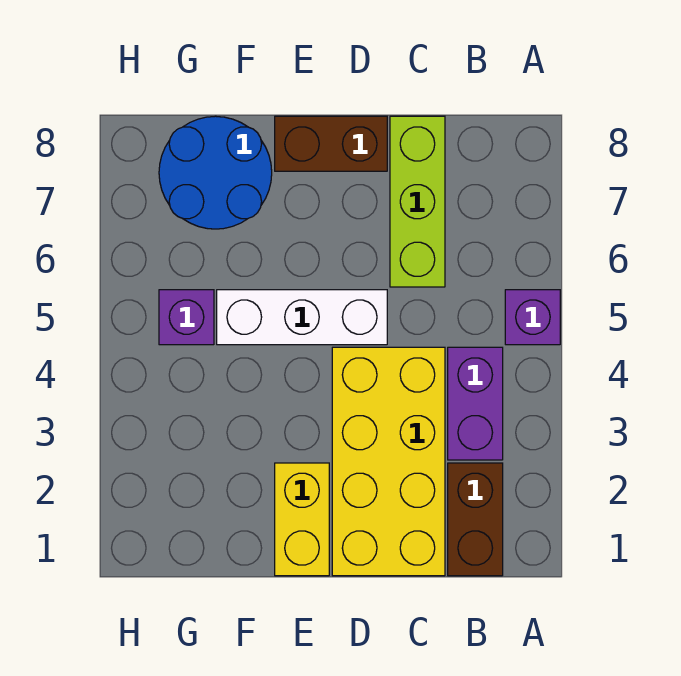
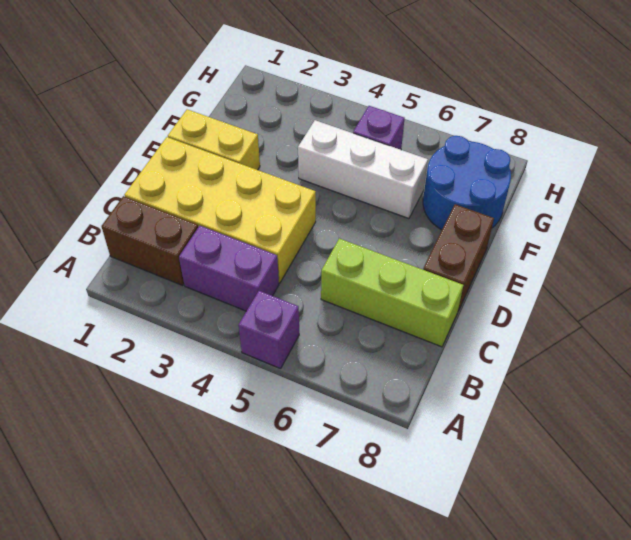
white 1x3 brick [217,290,387,345] -> white 1x3 brick turned to [298,120,428,219]

